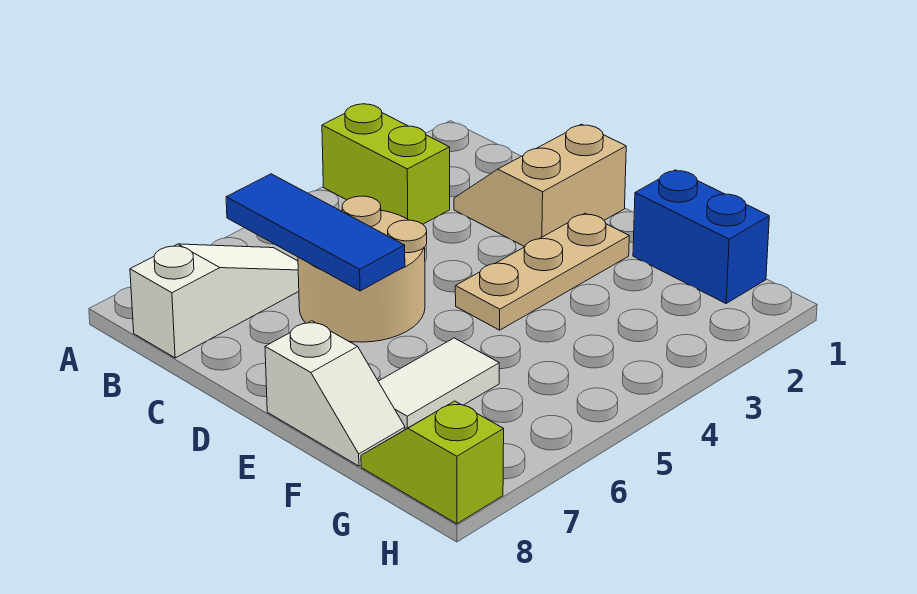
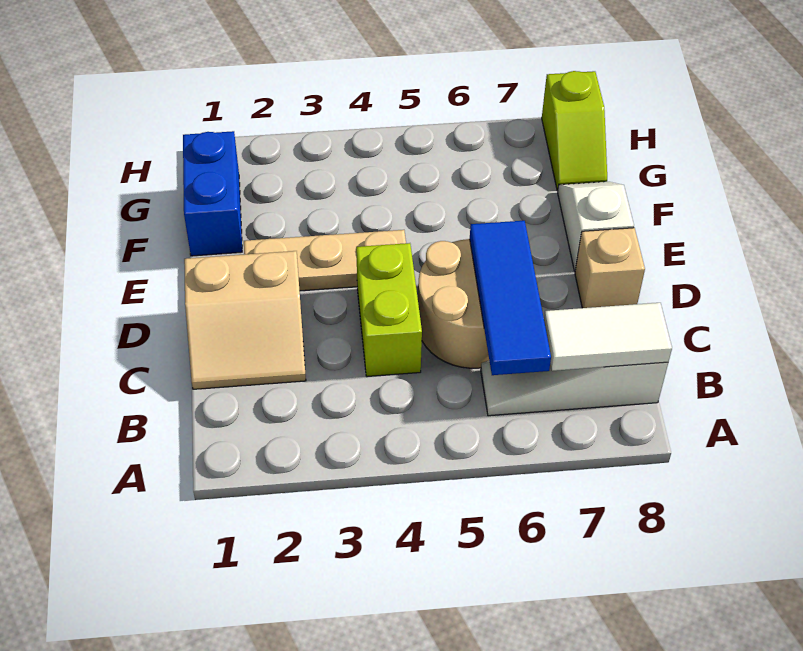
lime 1x2 brick [322,104,450,224] -> lime 1x2 brick moved to [356,243,422,377]
none -> tan 1x1 brick [575,228,645,308]
white 1x2 tile [378,338,499,430] -> white 1x2 tile moved to [544,303,672,371]

